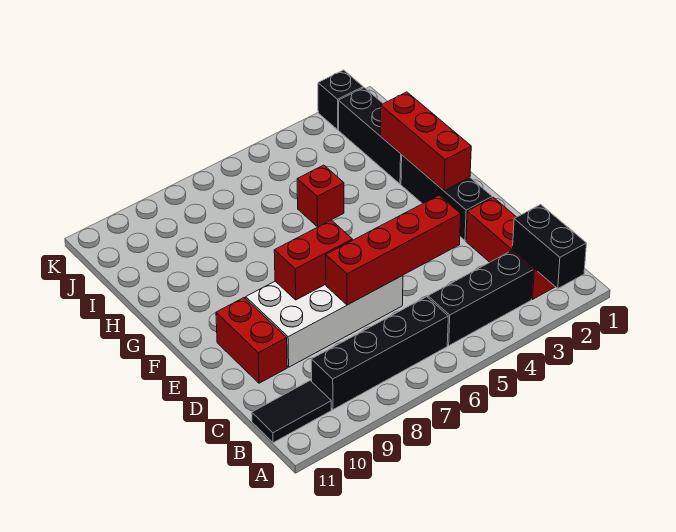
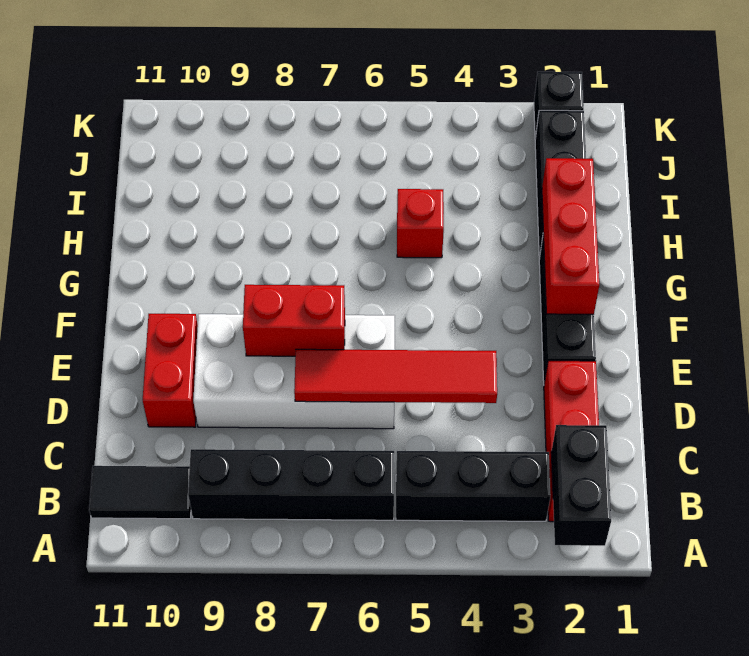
red 1x4 brick [326,195,461,305] -> red 1x4 tile [294,349,497,403]

